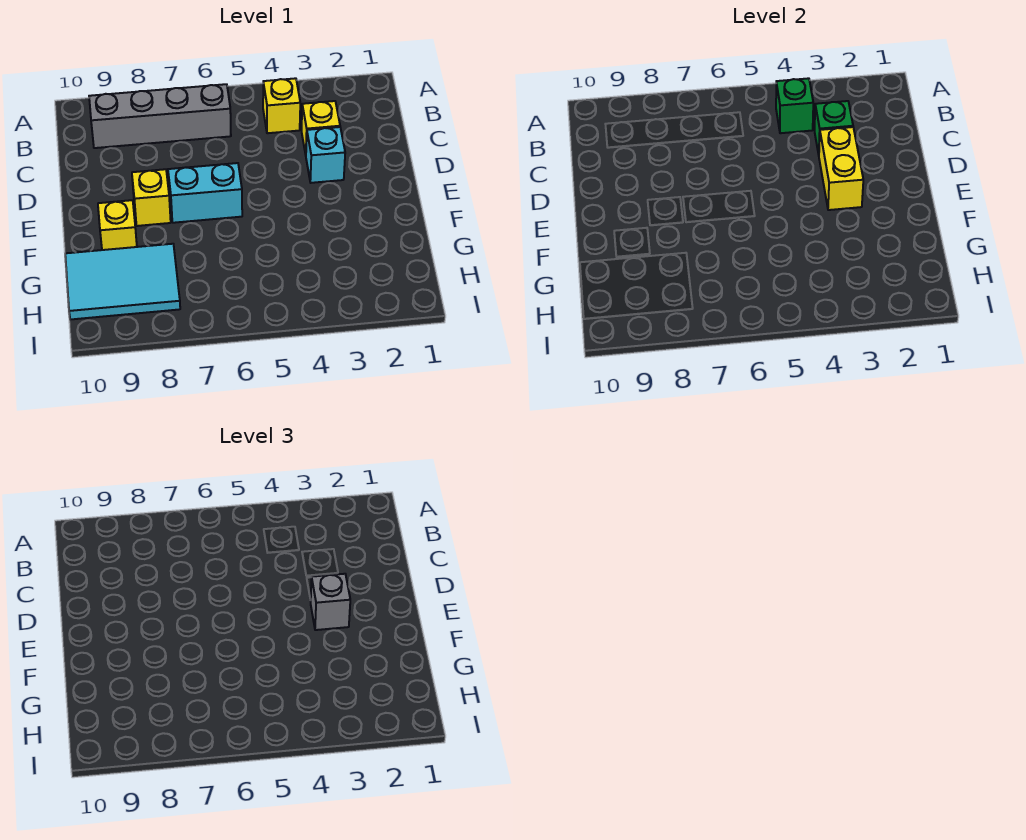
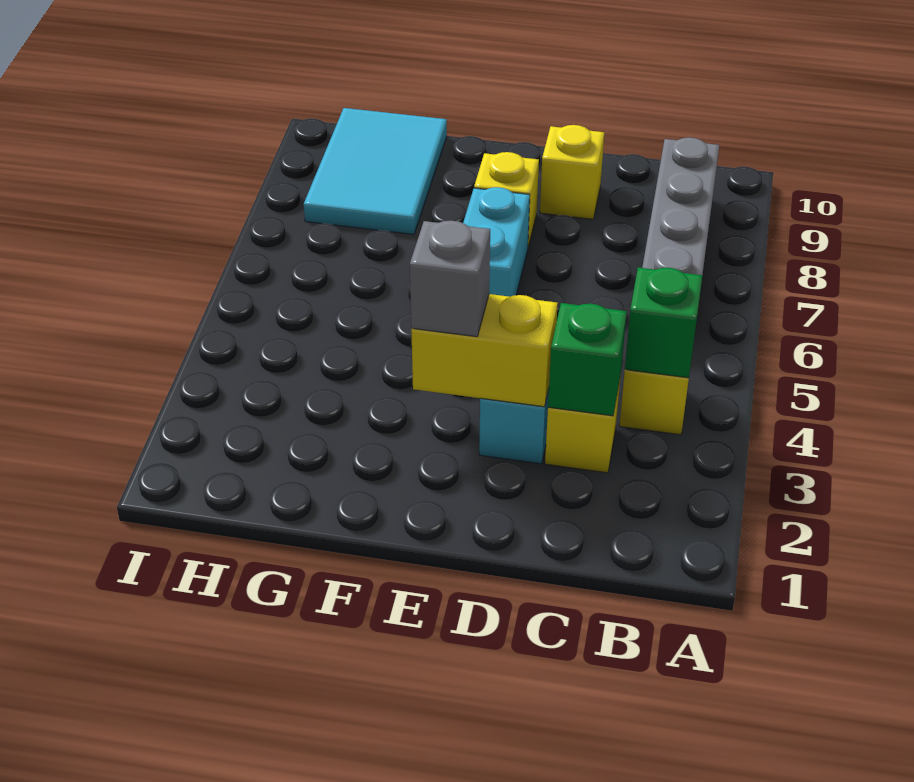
yellow 1x1 brick [98,200,137,250] -> yellow 1x1 brick moved to [540,125,604,219]

